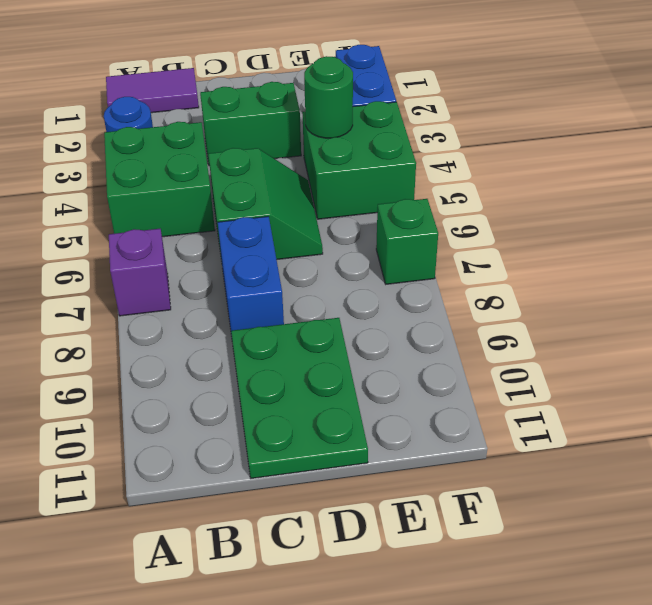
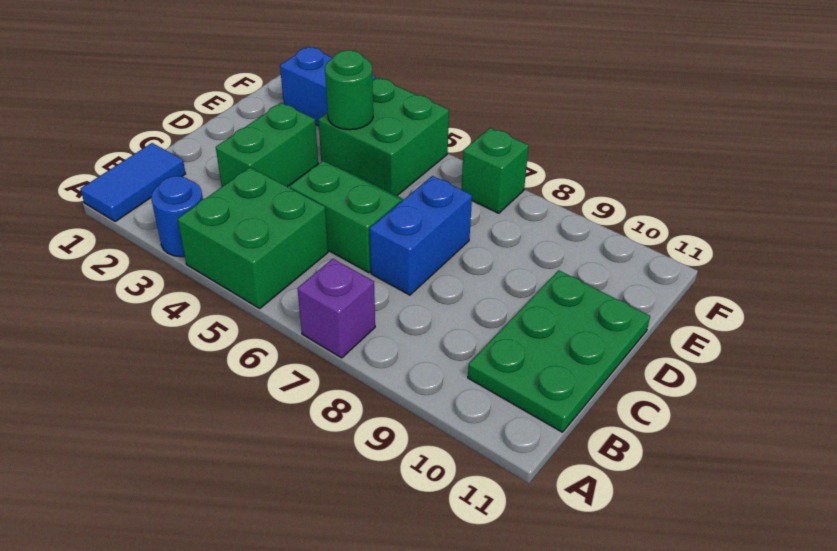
purple 1x2 tile [106,68,199,113] -> blue 1x2 tile [81,143,186,221]
blue 1x2 brick [218,216,284,336] -> blue 1x2 brick turned to [370,176,472,295]
green 2x3 plate [231,318,368,478] -> green 2x3 plate turned to [468,270,650,432]

